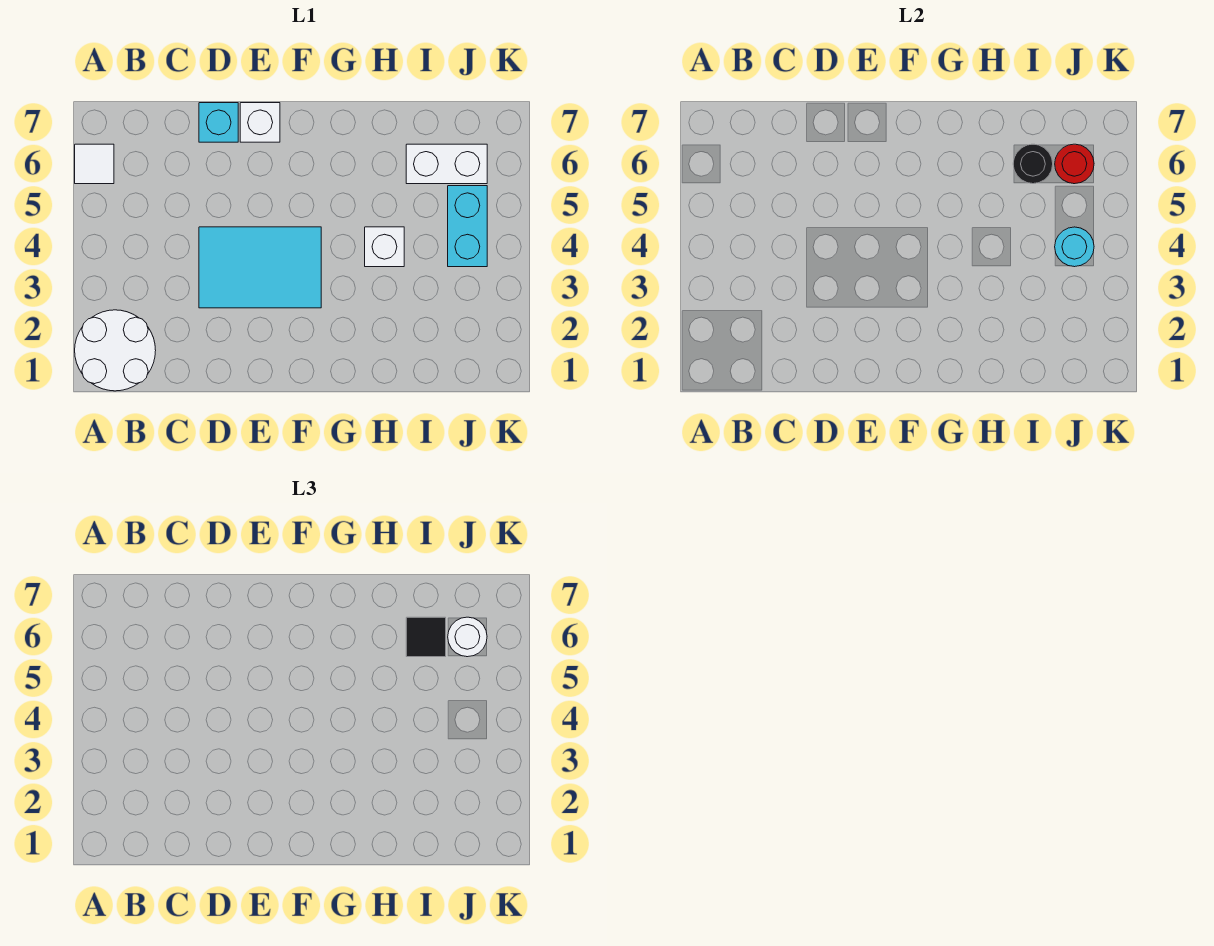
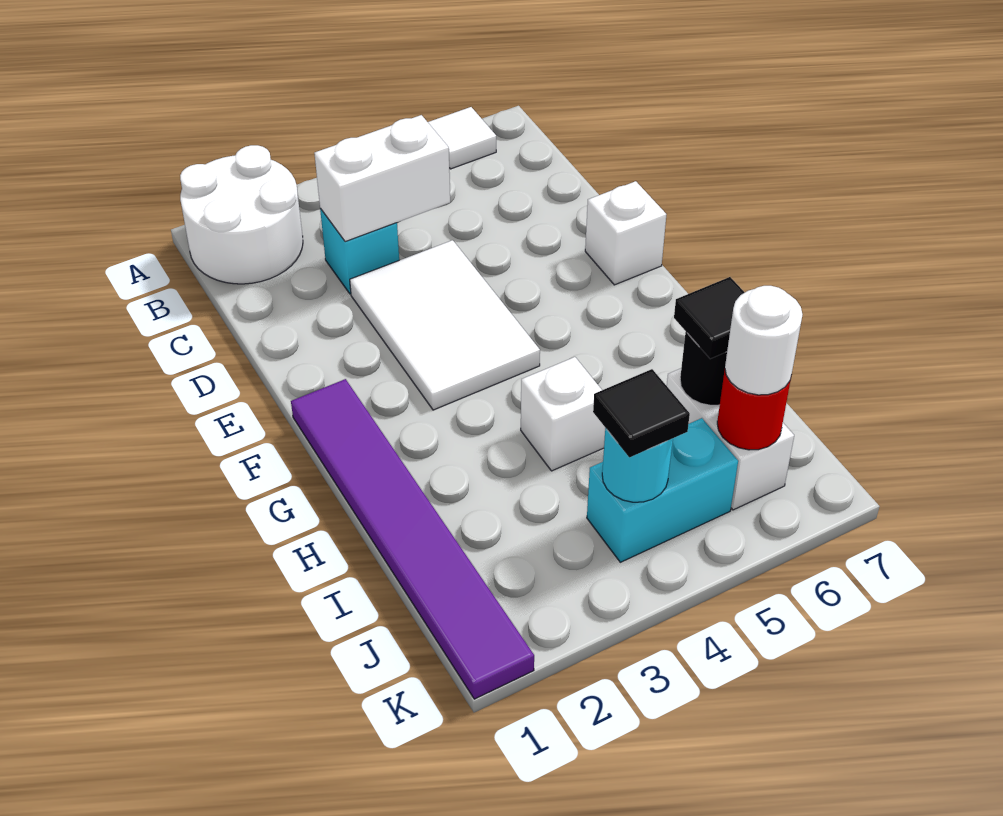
none -> white 1x2 brick [314,115,450,242]
cyan 2x3 tile [199,227,321,308] -> white 2x3 tile [350,240,540,410]
cyan 1x1 brick [199,103,238,142] -> cyan 1x1 brick moved to [320,209,399,294]
none -> purple 1x6 tile [291,379,534,699]
none -> black 1x1 tile [593,369,690,457]

